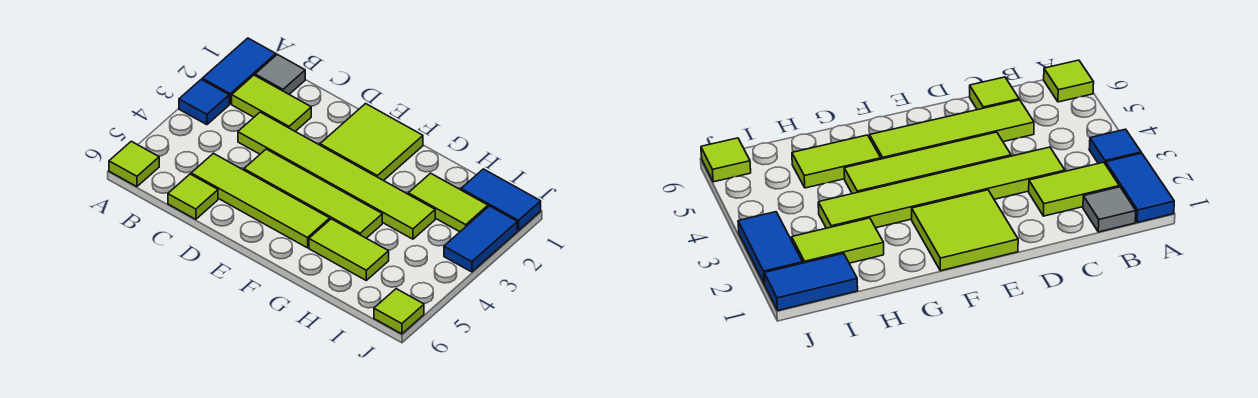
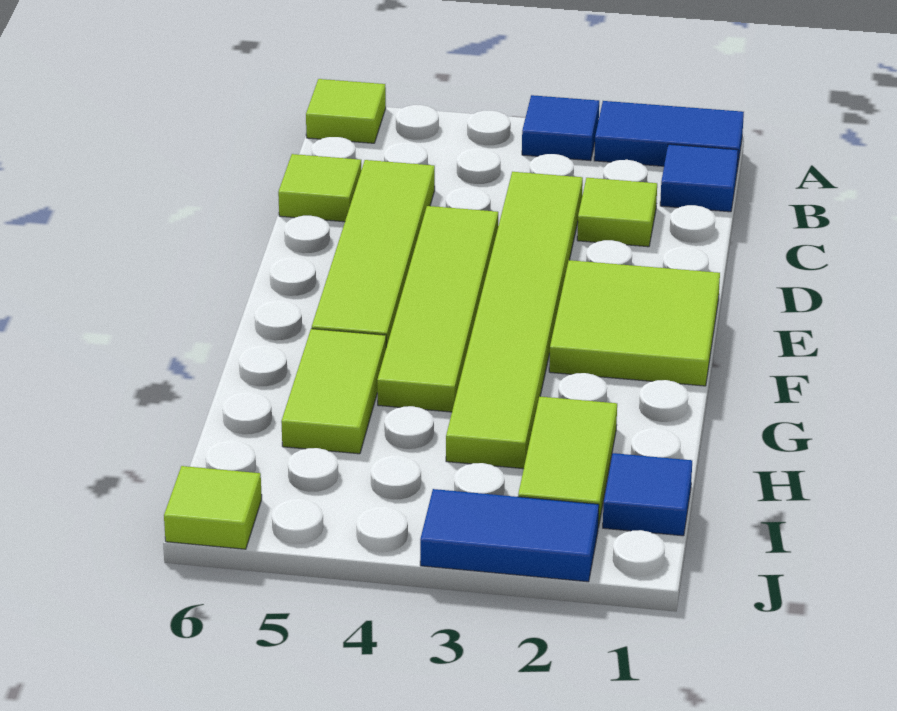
grey 1x1 tile [255,54,305,94] -> blue 1x1 tile [660,144,738,212]
lime 1x2 tile [232,75,311,131] -> lime 1x1 tile [577,178,657,247]
blue 1x2 tile [461,169,541,231] -> blue 1x1 tile [603,453,692,536]

